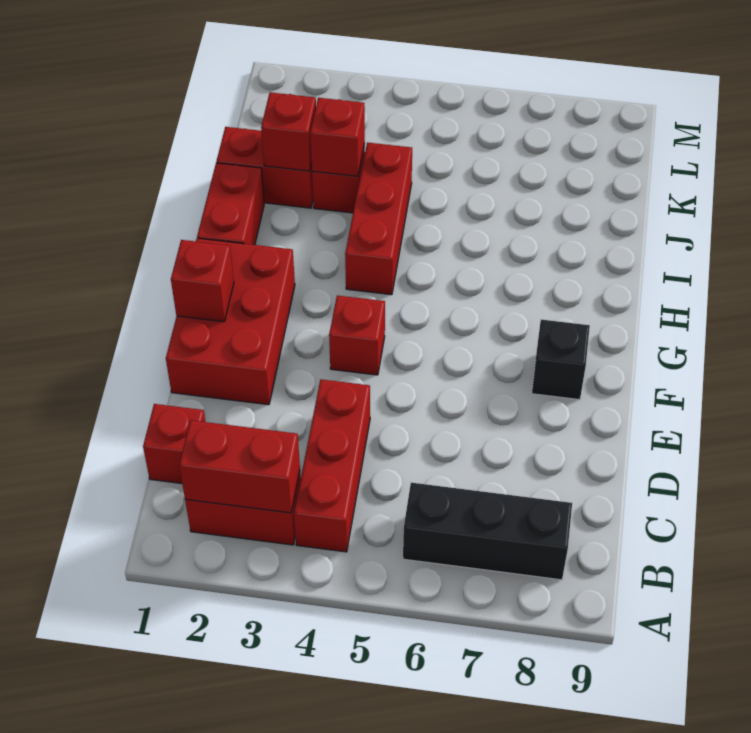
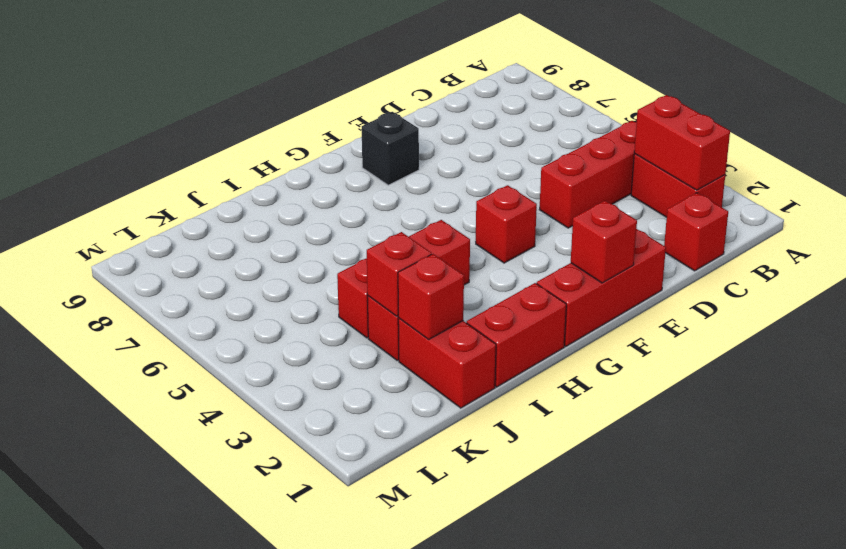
black 1x3 brick [403,483,572,580] -> none
red 2x3 brick [166,238,295,405] -> red 1x3 brick [537,229,666,346]

